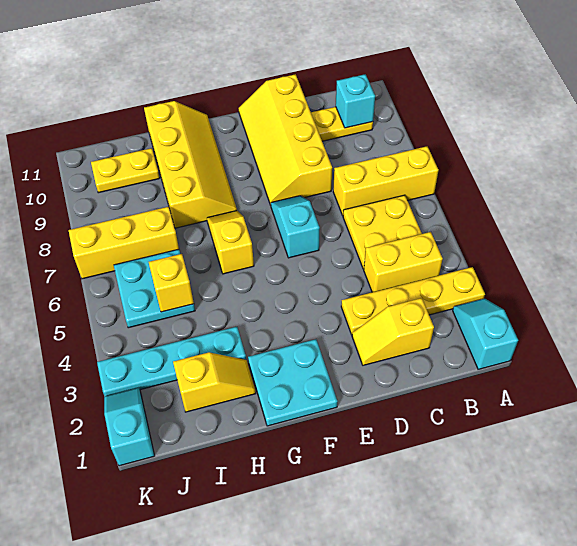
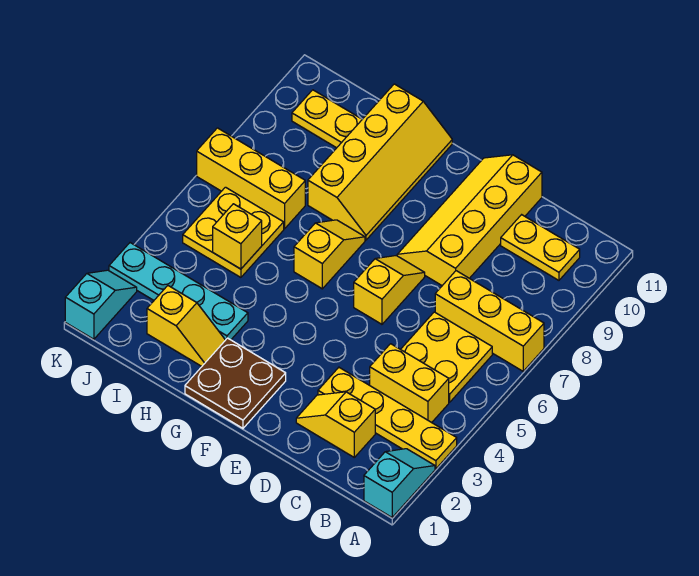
cyan 1x1 brick [336,74,375,128] -> none
cyan 1x2 slope [271,196,320,258] -> yellow 1x2 slope [354,256,425,324]
cyan 2x2 plate [248,339,337,426] -> brown 2x2 plate [185,338,286,428]
cyan 2x2 plate [114,249,195,328] -> yellow 2x2 plate [183,187,284,277]

